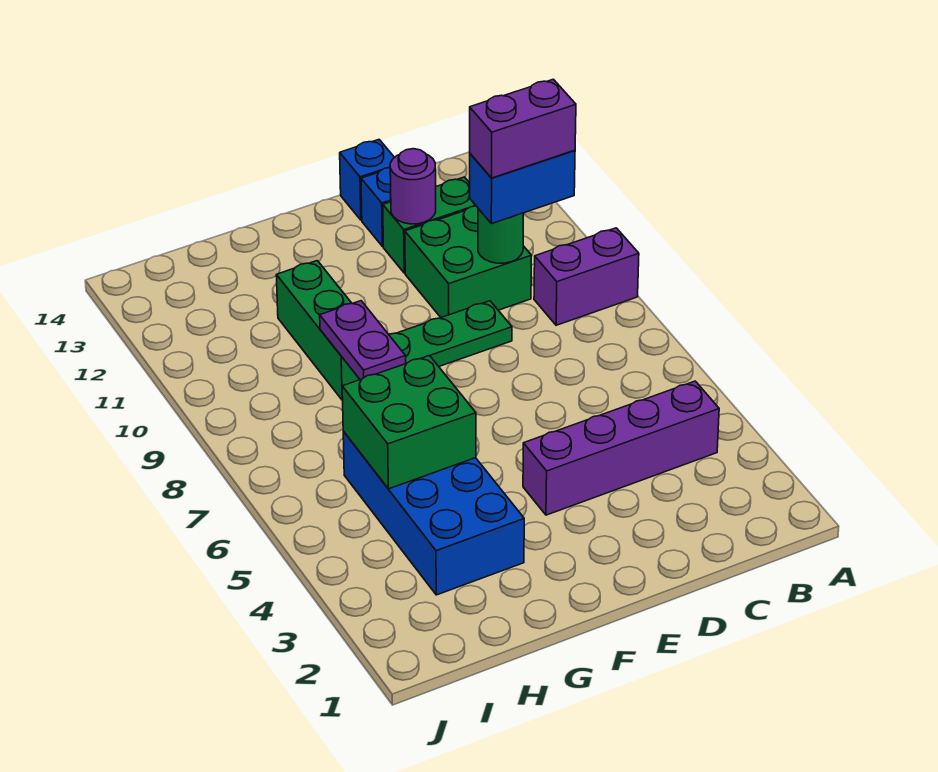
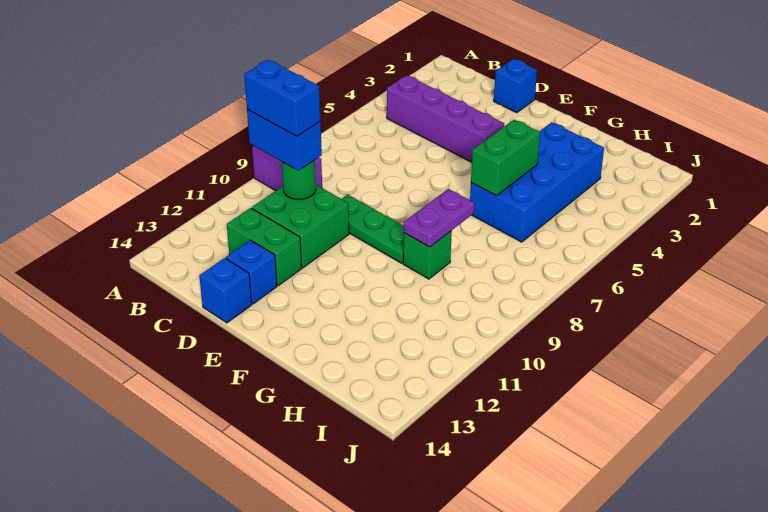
purple 1x2 brick [470,79,576,178] -> blue 1x2 brick [244,60,321,136]
none -> blue 1x1 brick [494,59,537,113]
purple 1x1 round brick [390,149,436,224] -> none
green 2x2 brick [342,355,476,489] -> green 1x2 brick [471,120,540,196]
green 1x3 brick [276,261,360,400] -> green 1x1 brick [403,231,452,279]

